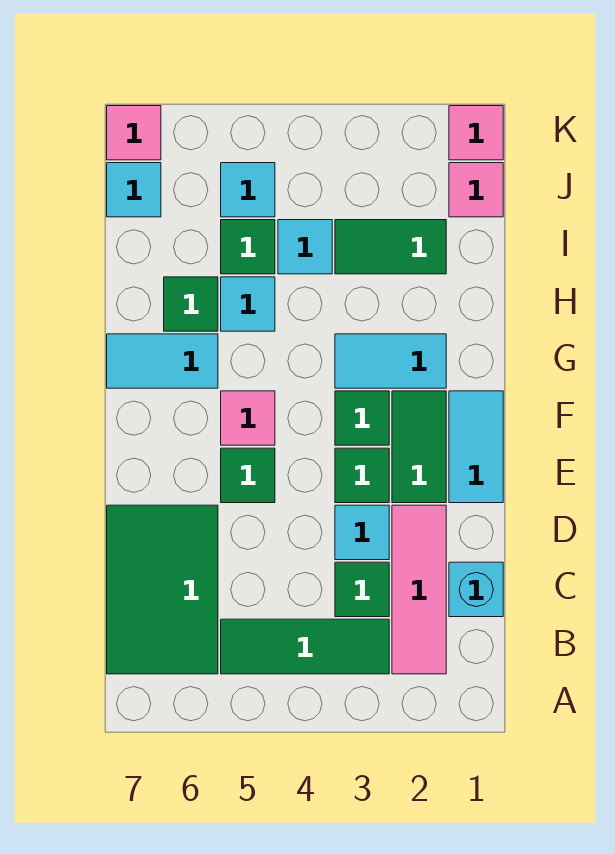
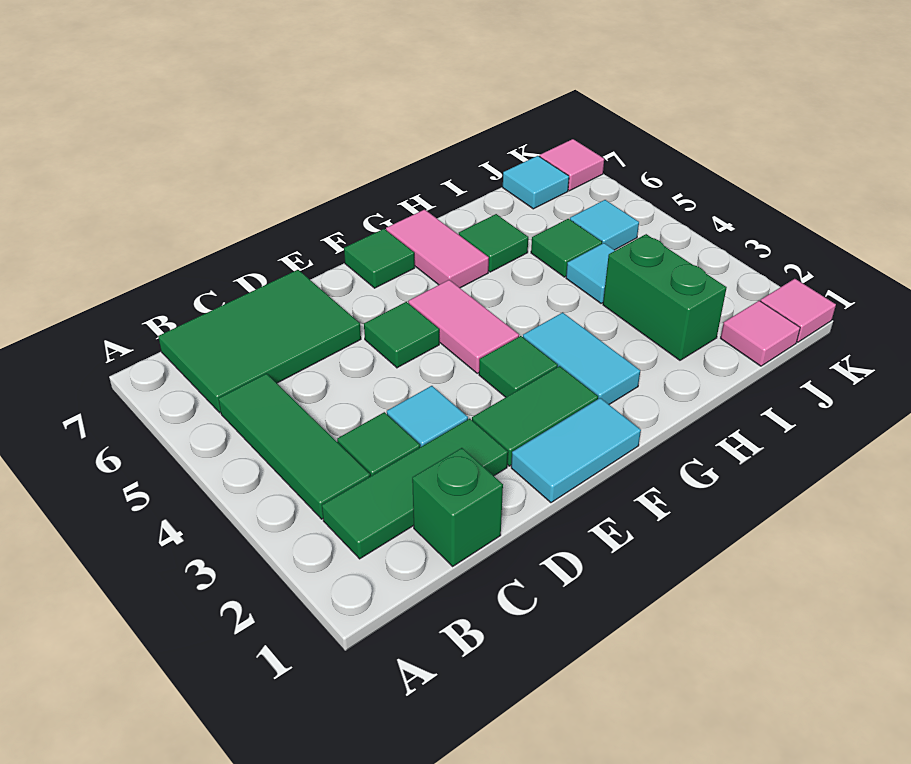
pink 1x3 tile [392,505,446,674] -> green 1x3 tile [322,419,508,559]
cyan 1x1 brick [449,562,503,617] -> green 1x1 brick [412,448,503,566]
green 1x1 tile [335,448,389,503] -> green 1x1 tile moved to [344,229,415,288]
pink 1x1 tile [221,391,275,445] -> pink 1x2 tile [408,280,519,373]
cyan 1x2 tile [107,334,218,388] -> pink 1x2 tile [386,210,489,288]
cyan 1x1 tile [221,277,275,331] -> none
green 1x2 tile [335,220,446,274] -> green 1x2 brick [603,234,727,360]

